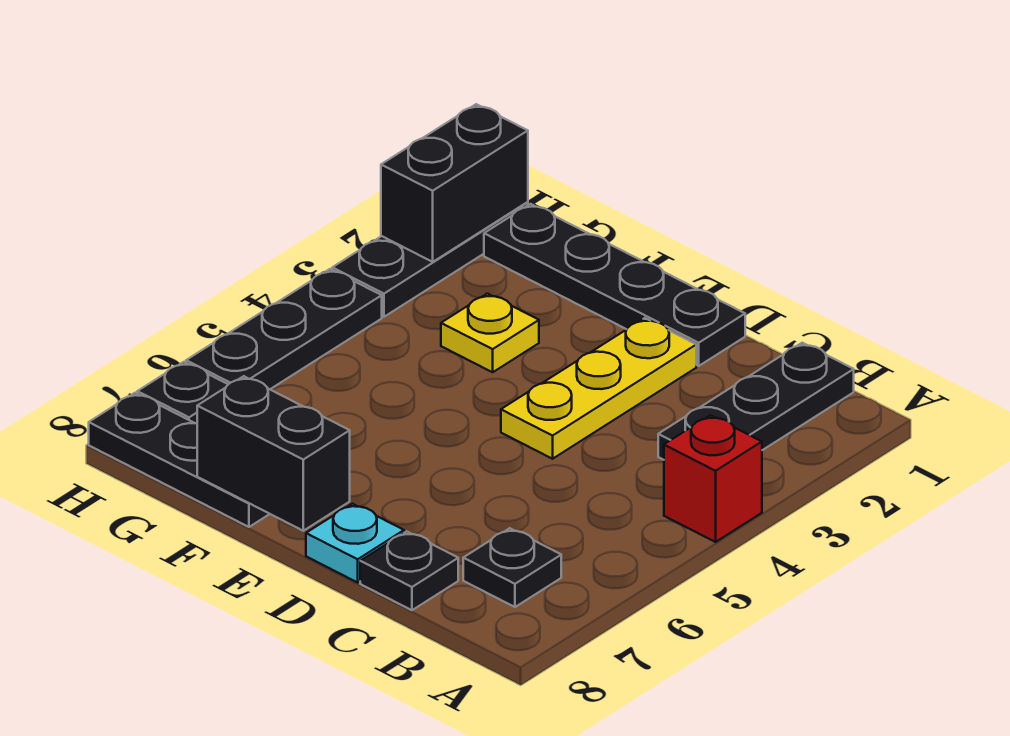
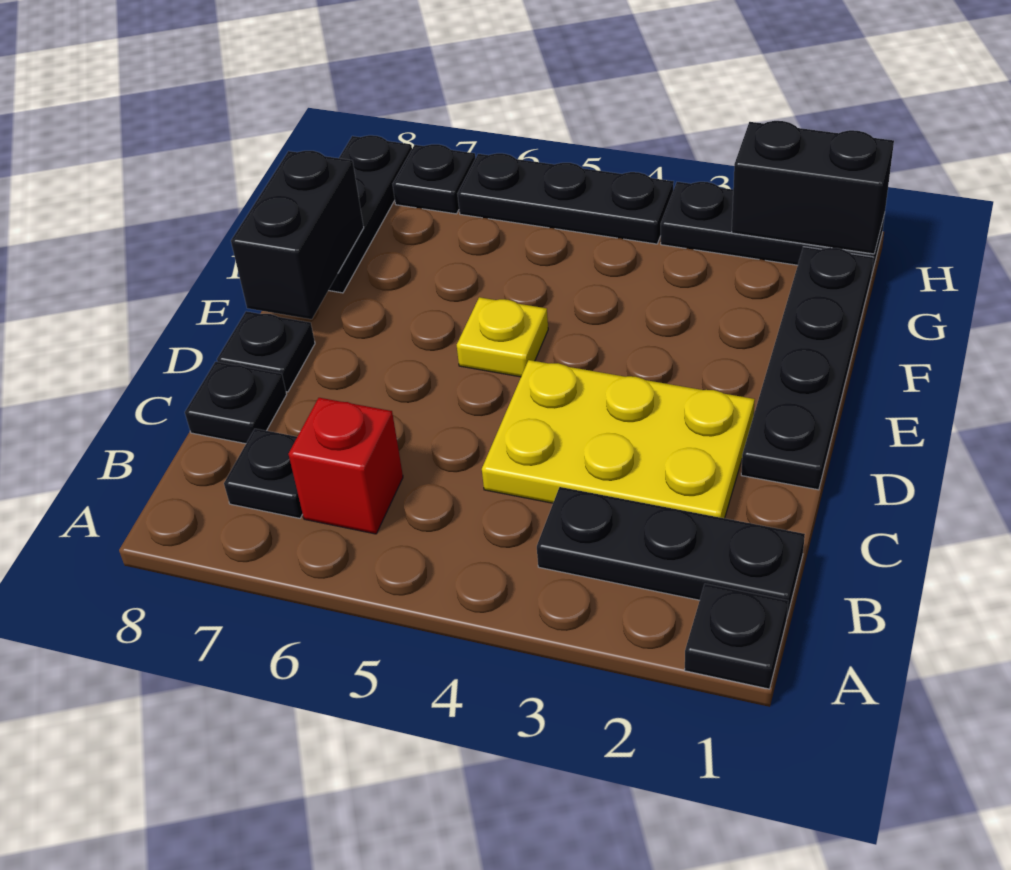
none -> black 1x1 plate [685,584,788,689]
red 1x1 brick [664,415,762,542] -> red 1x1 brick moved to [289,398,403,534]
yellow 1x3 plate [501,318,696,459] -> yellow 2x3 plate [482,360,755,518]
cyan 1x1 plate [306,504,404,582] -> black 1x1 plate [217,311,315,392]
yellow 1x1 plate [441,294,539,372] -> yellow 1x1 plate moved to [457,297,548,377]

